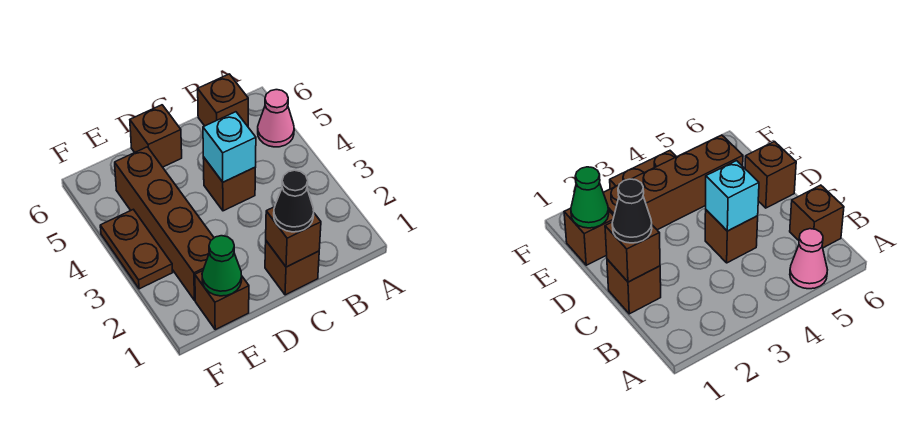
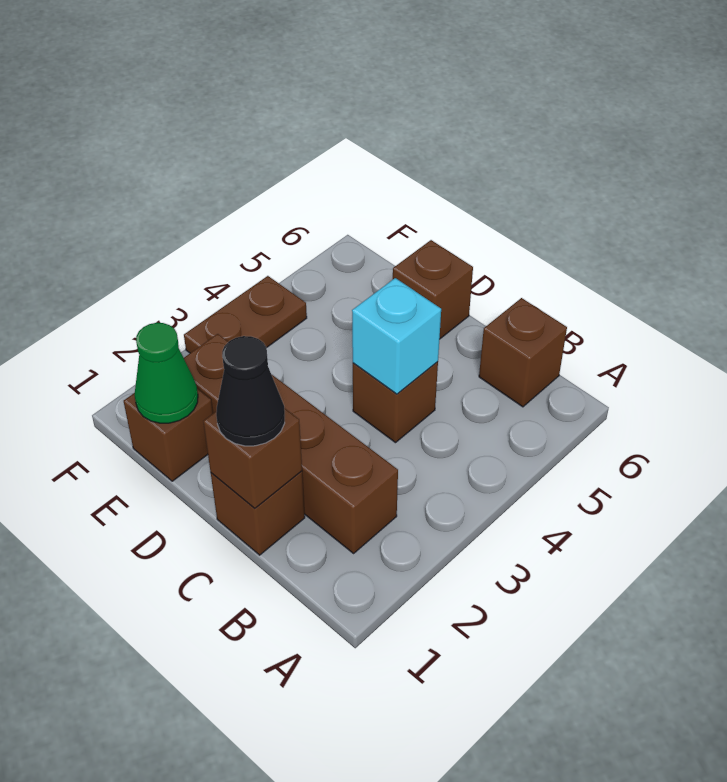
pink 1x1 cone [258,90,294,147] -> none
brown 1x4 brick [115,147,214,300] -> brown 1x4 brick turned to [184,334,398,553]

